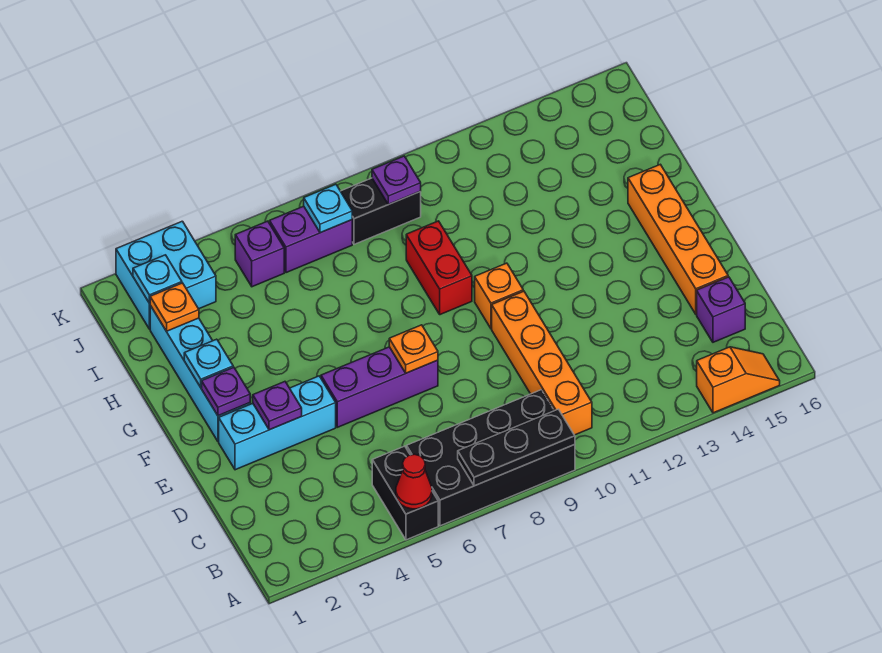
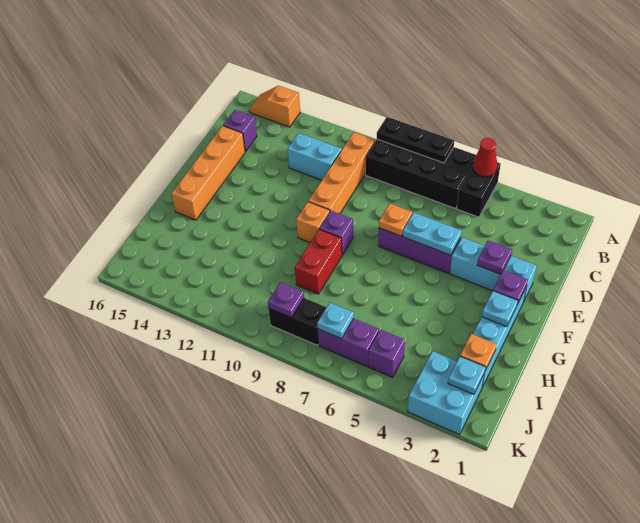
none -> cyan 1x2 brick [287,133,342,180]
none -> cyan 1x2 plate [403,213,461,255]
none -> purple 1x1 brick [319,211,353,255]

